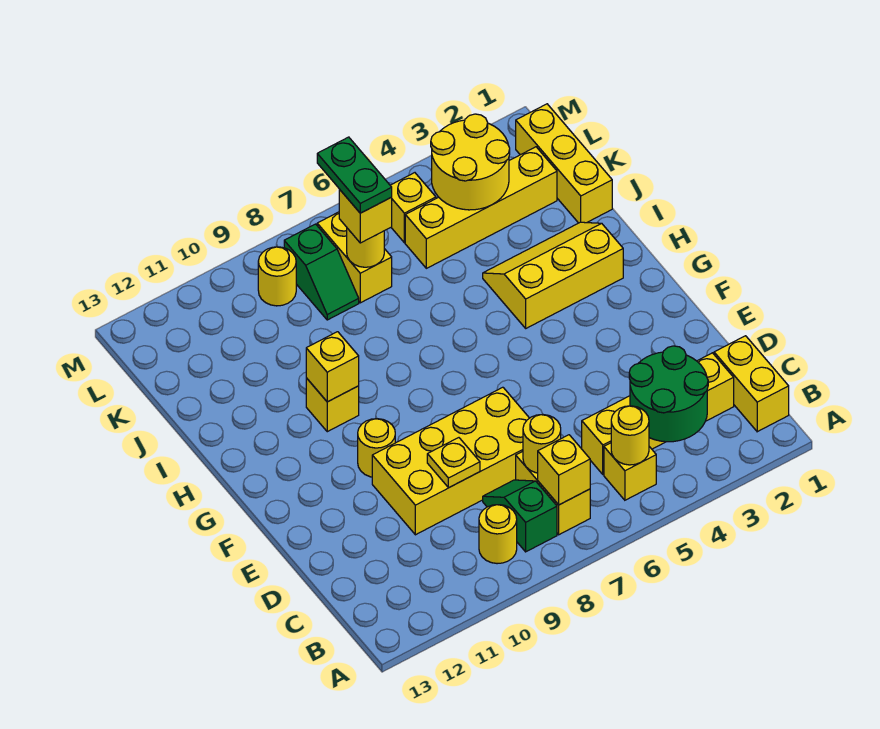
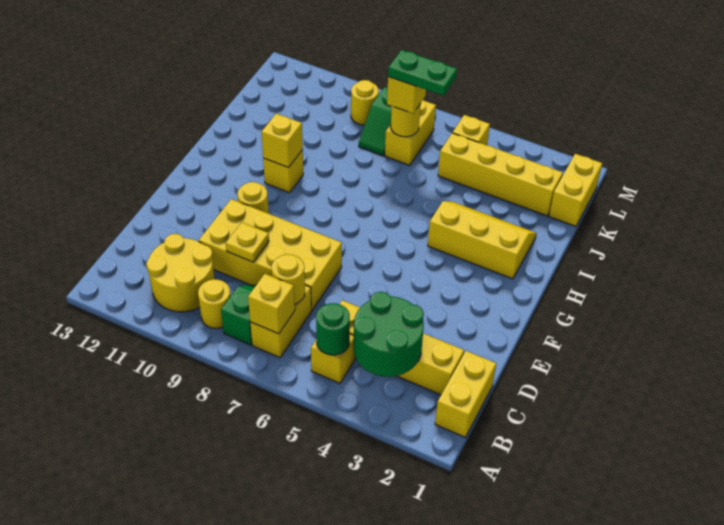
yellow 1x1 round brick [611,406,649,465] -> green 1x1 round brick [316,303,350,355]
yellow 1x3 brick [516,104,612,223] -> yellow 1x2 brick [549,154,602,226]
yellow 2x2 round brick [431,114,510,210] -> yellow 2x2 round brick moved to [146,234,215,312]
green 1x2 plate [317,137,392,213] -> green 1x2 plate turned to [388,50,457,96]

